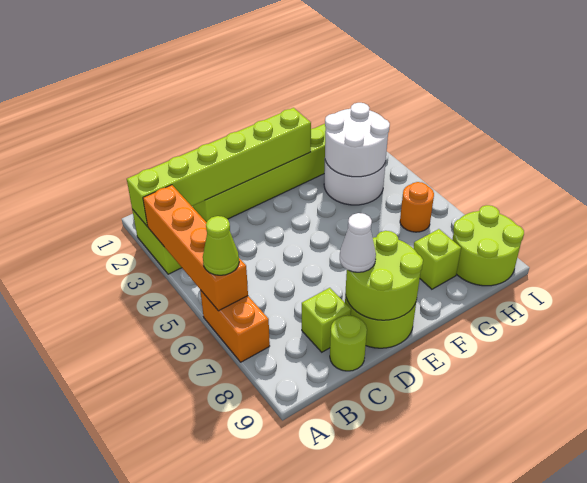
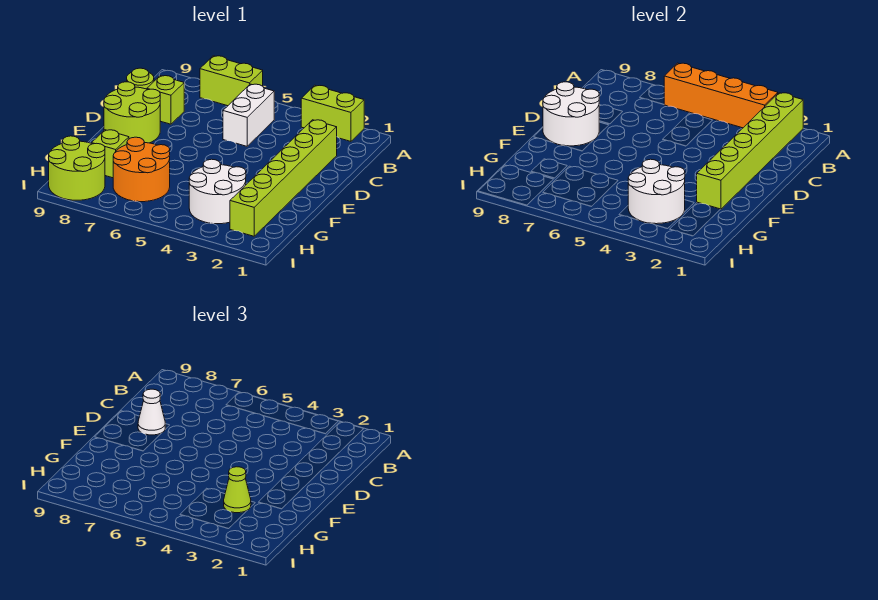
orange 1x2 brick [200,290,270,362] -> lime 1x2 brick [200,56,263,106]
lime 1x1 cone [203,216,239,275] -> lime 1x1 cone moved to [224,467,251,513]
none -> white 1x2 brick [223,84,274,146]
lime 2x2 round brick [346,231,423,320] -> white 2x2 round brick [543,82,599,146]
orange 1x1 round brick [400,182,434,232] -> orange 2x2 round brick [113,137,170,202]

